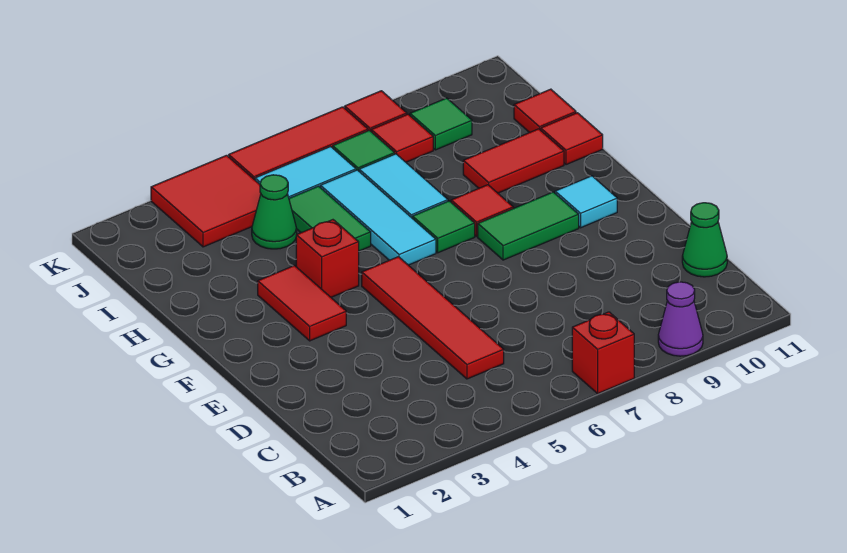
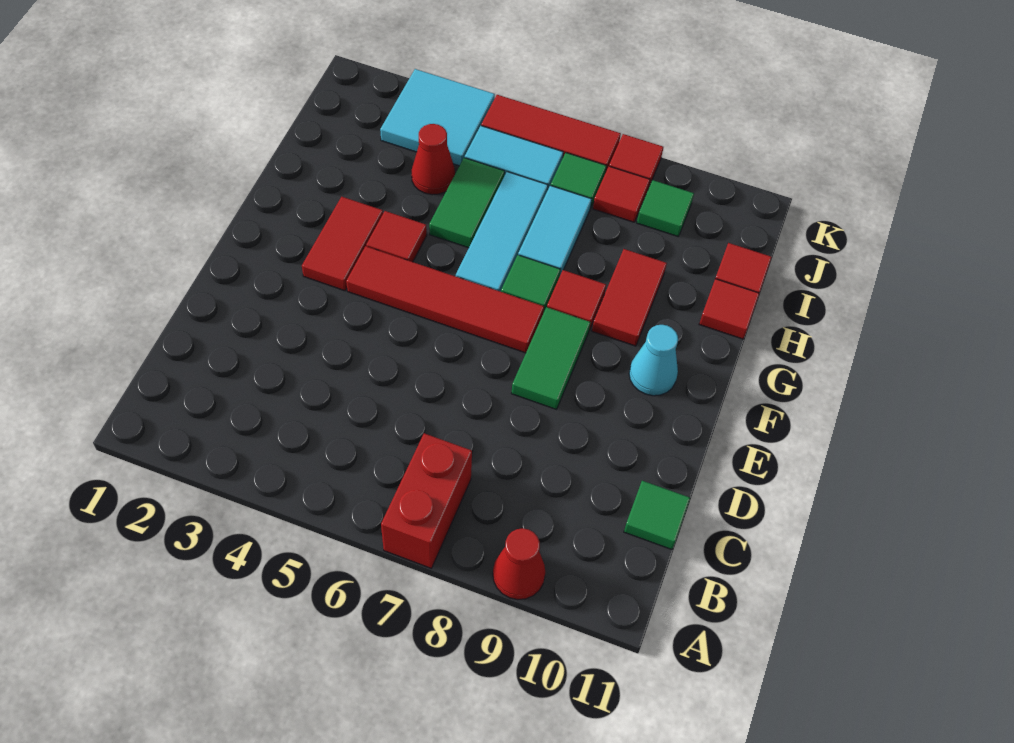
red 1x1 brick [572,312,634,394] -> red 1x2 brick [381,433,472,568]
purple 1x1 cone [658,282,703,356] -> red 1x1 cone [493,528,545,600]
red 1x4 tile [362,257,504,379] -> red 1x4 tile turned to [346,246,544,353]
green 1x1 cone [682,203,727,277] -> green 1x1 tile [624,481,690,550]
green 1x2 tile [478,192,579,260] -> green 1x2 tile turned to [511,307,590,409]
cyan 1x1 tile [555,176,617,228] -> cyan 1x1 cone [629,325,678,396]
red 1x1 brick [296,220,359,297] -> red 1x1 tile [366,211,427,262]
red 1x2 tile [463,129,564,193] -> red 1x2 tile turned to [592,249,667,346]
green 1x1 cone [252,175,297,249] -> red 1x1 cone [412,124,455,195]
red 2x2 tile [151,155,261,247] -> cyan 2x2 tile [380,69,495,166]

